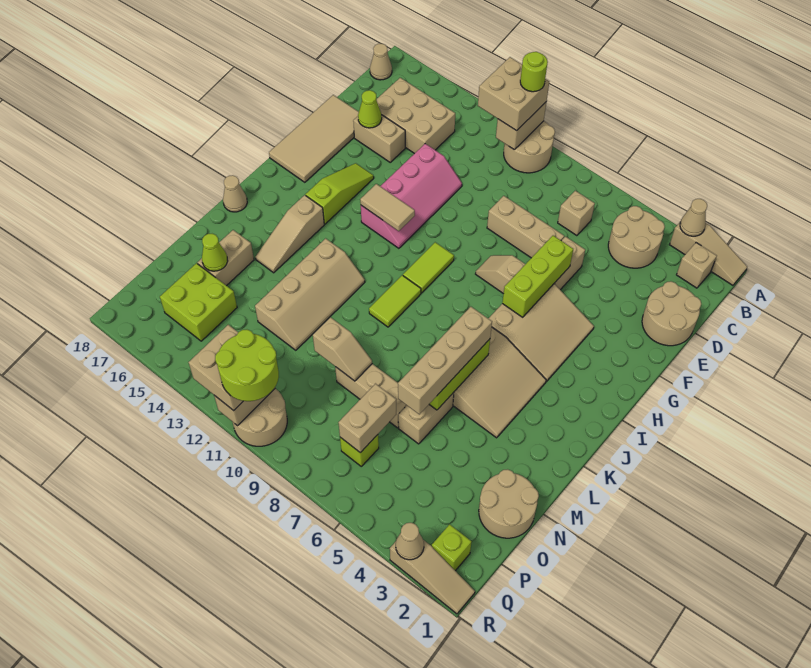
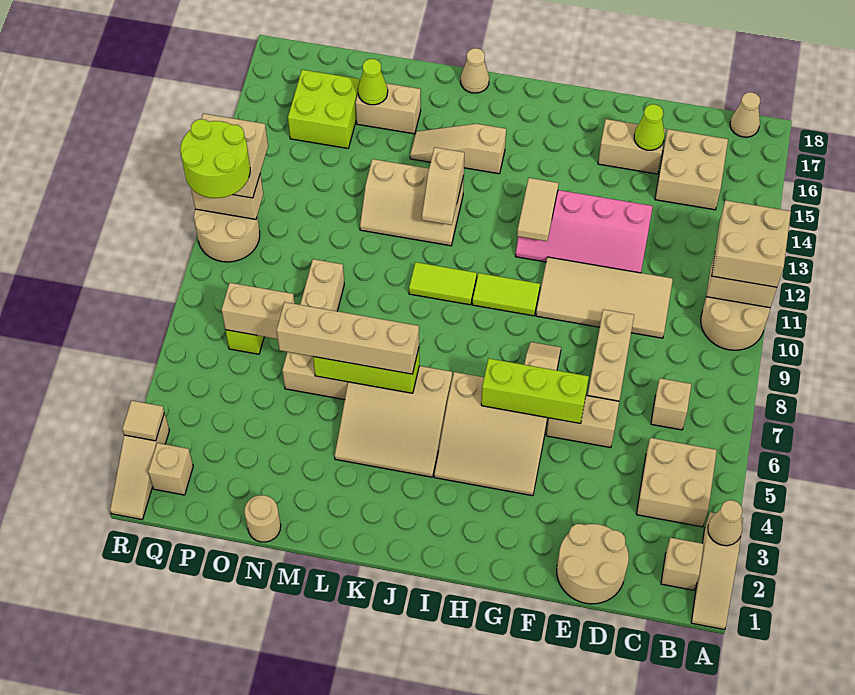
lime 1x1 round brick [520,52,548,92] -> none
tan 2x2 round brick [608,206,665,268] -> tan 2x2 brick [637,438,717,527]
tan 2x3 brick [377,78,455,154] -> tan 2x2 brick [655,129,728,210]
tan 1x2 brick [353,115,405,162] -> tan 1x2 brick turned to [598,119,666,174]
tan 2x4 tile [269,95,359,182] -> tan 2x4 tile moved to [536,257,673,338]
lime 1x3 slope [305,163,374,224] -> none
tan 2x4 slope [255,238,365,350] -> tan 2x3 slope [360,159,464,246]
tan 2x2 round brick [479,469,539,538] -> tan 1x1 round brick [244,495,281,542]
tan 1x2 slope [313,317,372,381] -> tan 1x2 slope moved to [422,147,464,225]
lime 1x1 brick [432,524,471,571] -> tan 1x1 brick [148,443,193,495]
tan 1x1 cone [396,523,424,560] -> tan 1x1 tile [122,401,164,441]

